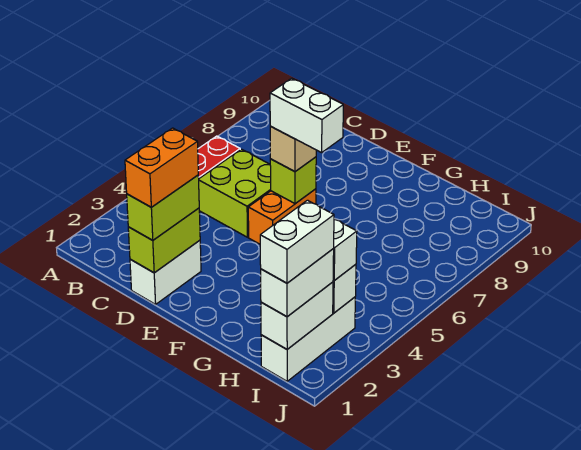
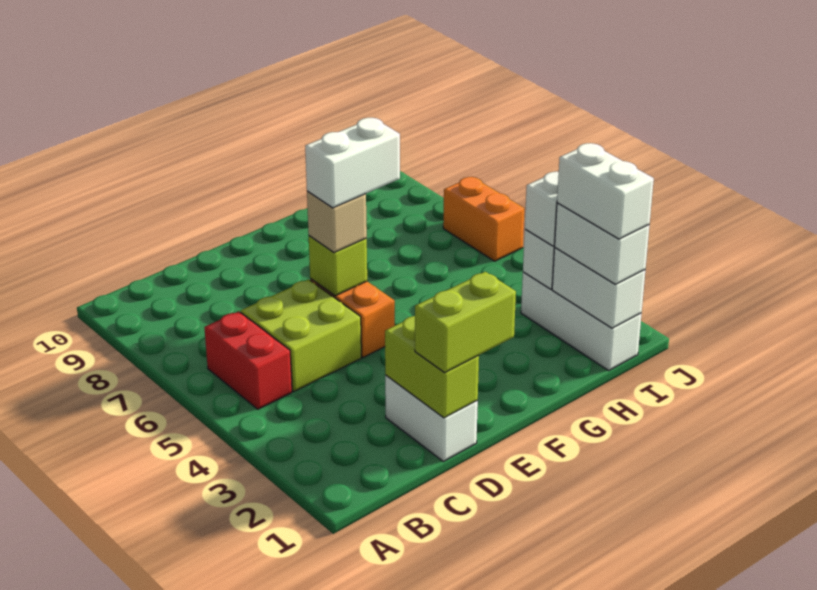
lime 1x2 brick [127,175,199,240] -> lime 1x2 brick turned to [415,272,516,373]
orange 1x2 brick [125,128,198,207] -> orange 1x2 brick moved to [443,177,524,261]

